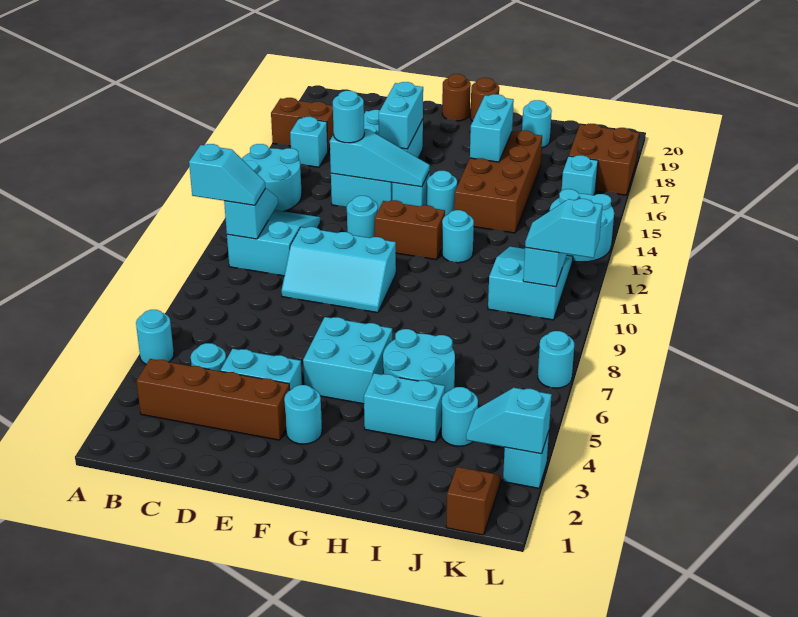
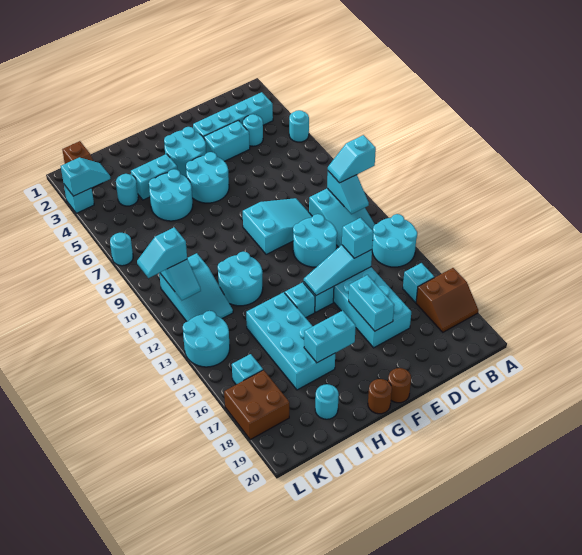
brown 1x4 brick [137,359,290,440] -> cyan 1x4 brick [193,92,273,138]
cyan 2x3 slope [281,227,396,313] -> cyan 2x3 slope turned to [243,198,312,254]
cyan 1x1 round brick [333,91,364,143] -> cyan 1x1 brick [342,218,373,258]
cyan 1x1 round brick [347,196,378,238] -> cyan 2x2 round brick [293,214,337,267]
cyan 1x1 round brick [284,385,322,444] -> cyan 2x2 round brick [164,127,206,177]
cyan 2x2 brick [303,317,392,404] -> cyan 2x2 round brick [186,152,229,203]
brown 1x2 brick [375,200,445,260] -> none
cyan 1x1 round brick [427,171,457,216] -> cyan 1x1 brick [285,282,315,318]
cyan 1x1 round brick [442,210,474,263] -> cyan 2x2 round brick [218,252,263,306]
brown 2x4 brick [454,131,542,233] -> cyan 2x4 brick [246,292,335,390]
cyan 1x2 brick [470,94,514,162] -> cyan 1x2 brick turned to [304,311,356,363]
cyan 1x2 slope [525,199,602,258] -> cyan 1x2 slope turned to [137,227,187,278]

